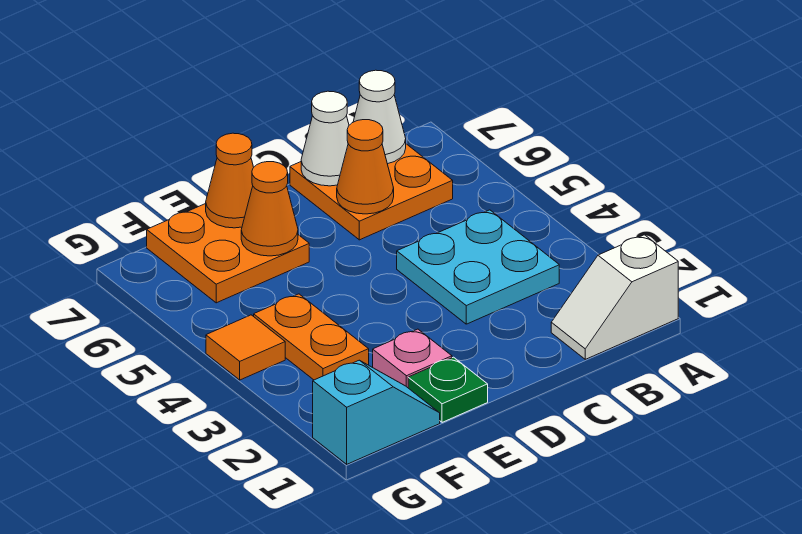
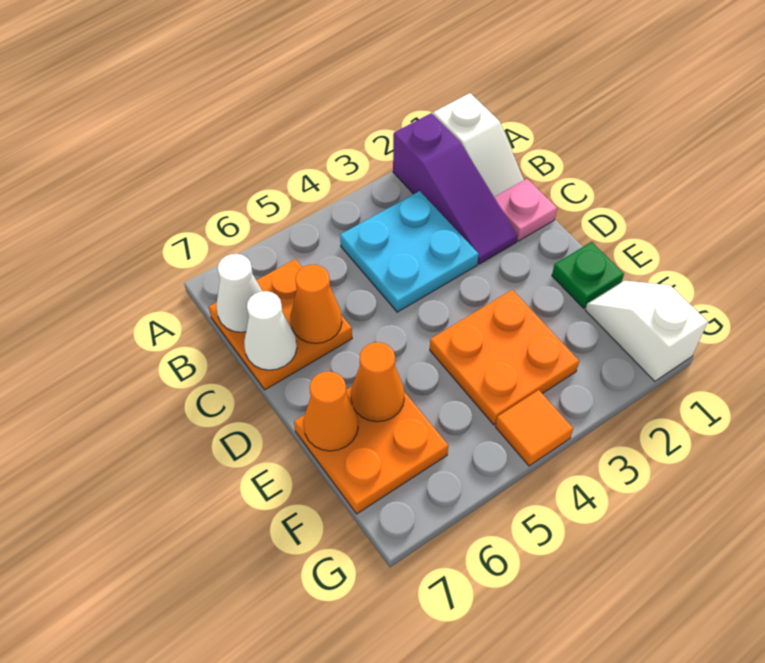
none -> purple 1x3 slope [393,113,517,264]
pink 1x1 plate [373,329,452,388] -> pink 1x1 plate moved to [494,179,557,241]
cyan 1x2 slope [313,360,440,464] -> white 1x2 slope [585,281,708,381]
orange 1x2 plate [254,294,369,380] -> orange 2x2 plate [430,290,579,425]

